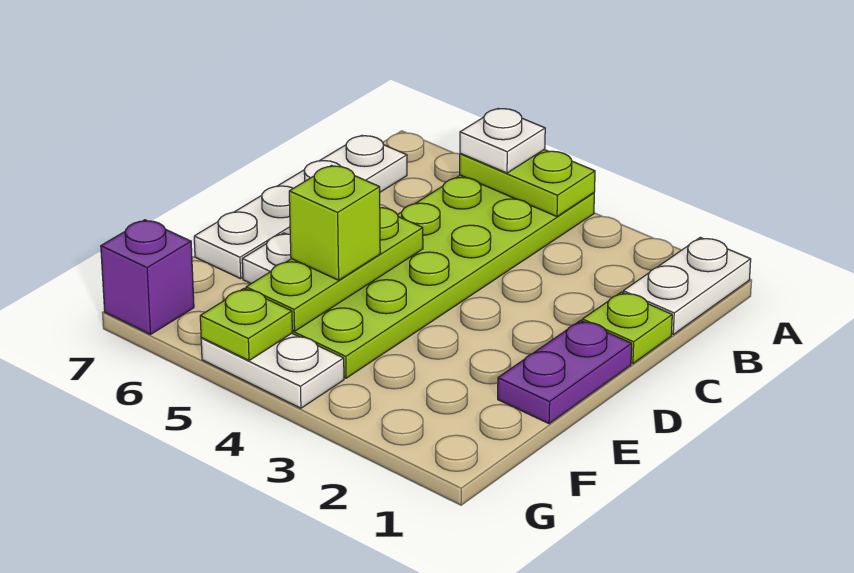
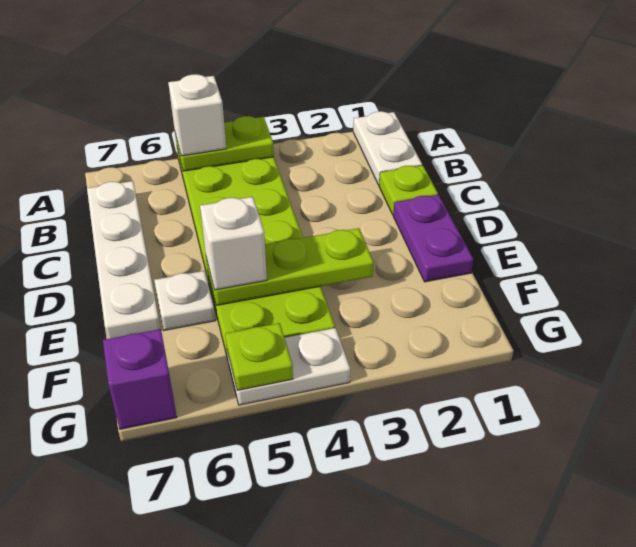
white 1x1 plate [460,109,545,173] -> white 1x1 brick [168,74,226,156]
lime 1x3 plate [246,208,423,331] -> lime 1x3 plate turned to [206,228,374,305]
lime 1x1 brick [289,166,380,280] -> white 1x1 brick [200,197,267,290]

